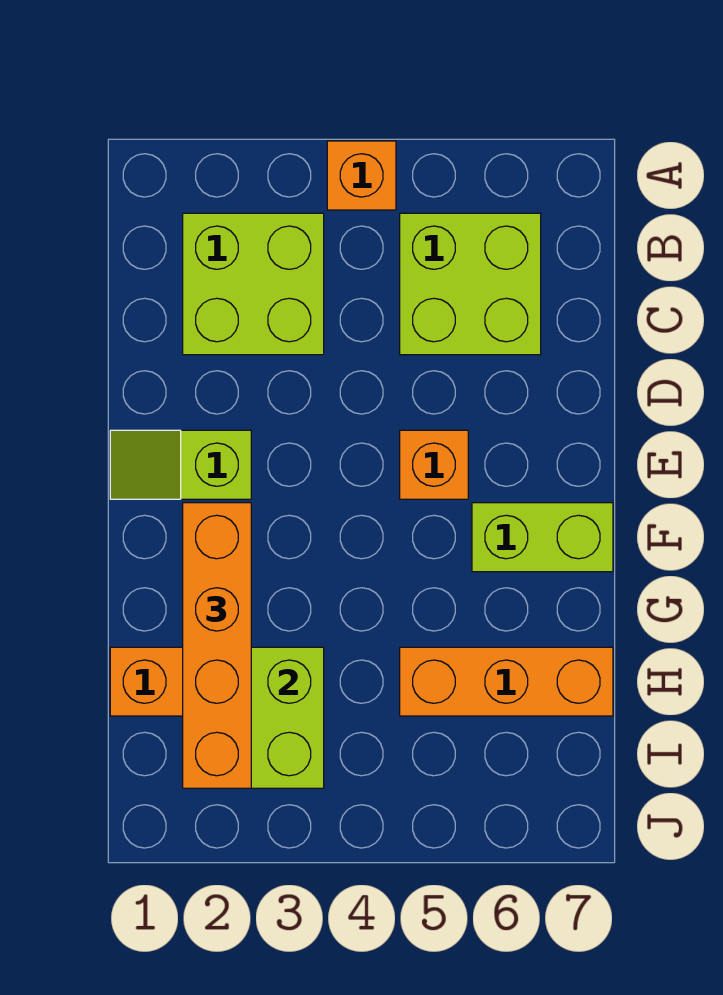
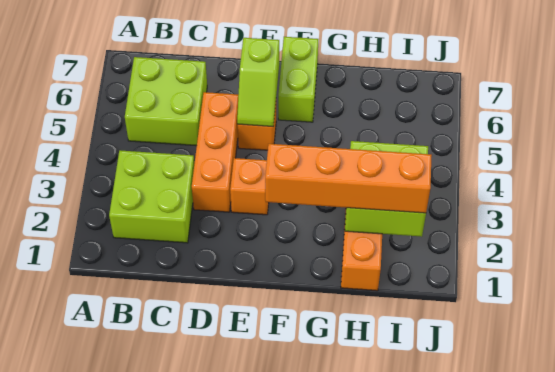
orange 1x1 brick [327,141,396,210] -> orange 1x1 brick moved to [230,158,269,215]
lime 1x2 slope [110,430,251,499] -> lime 1x2 slope moved to [237,38,279,126]
orange 1x3 brick [400,647,613,716] -> orange 1x3 brick moved to [192,92,239,212]

